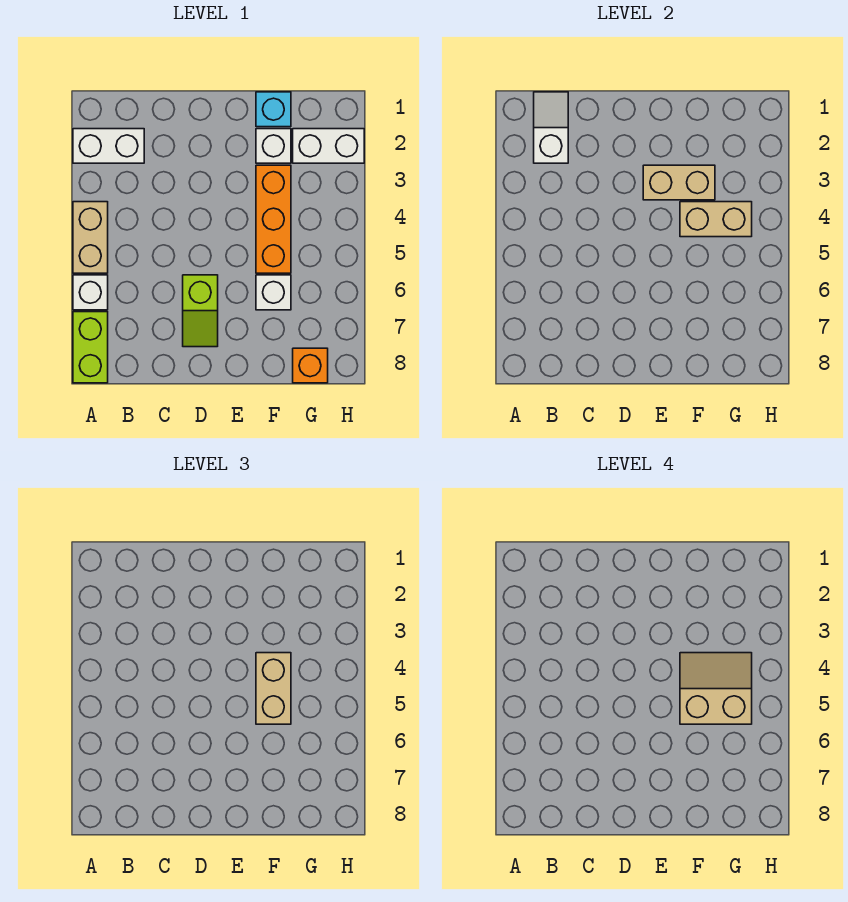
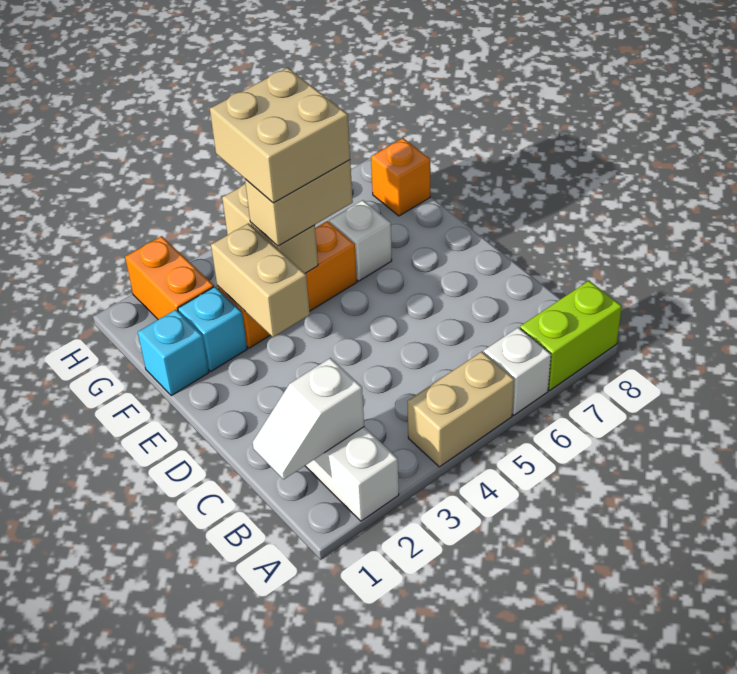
lime 1x2 slope [183,275,218,347] -> none
white 1x1 brick [256,129,291,163] -> cyan 1x1 brick [178,287,247,371]
tan 2x2 slope [680,653,752,724] -> tan 2x2 brick [210,68,350,203]
white 1x2 brick [293,129,364,163] -> orange 1x2 brick [125,236,214,320]

